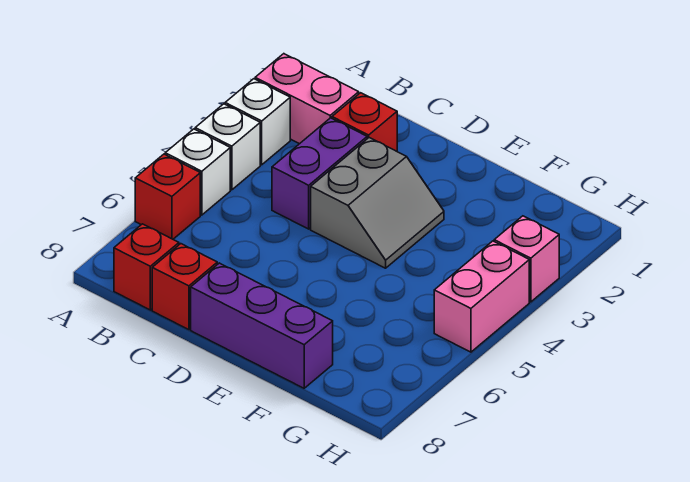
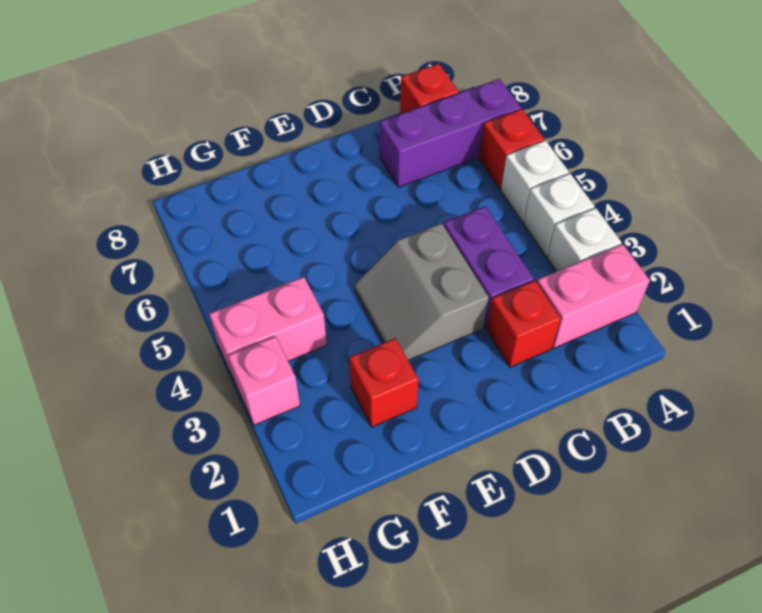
red 1x1 brick [152,244,217,330] -> red 1x1 brick moved to [349,338,419,427]
purple 1x3 brick [191,263,333,388] -> purple 1x3 brick moved to [380,79,521,187]
pink 1x2 brick [434,241,529,352] -> pink 1x2 brick turned to [209,277,327,382]

